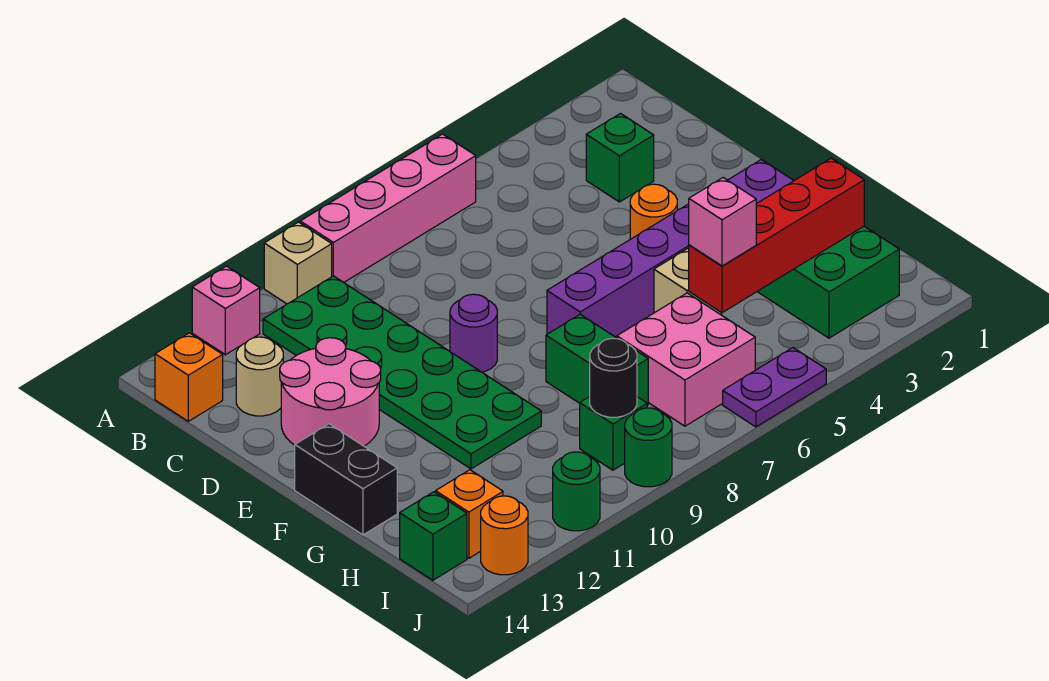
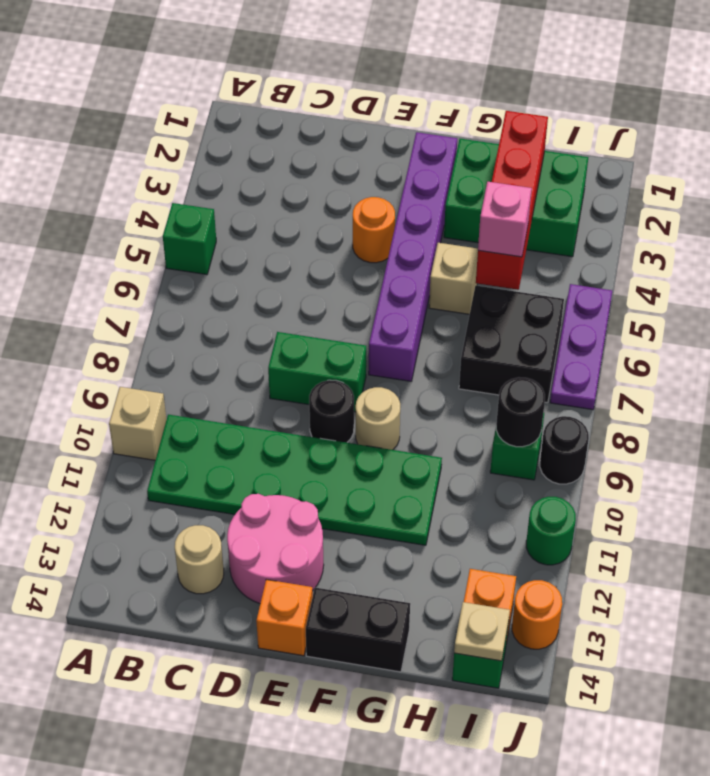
pink 1x4 brick [300,134,476,282] -> none
pink 1x1 brick [192,266,260,355] -> none
orange 1x1 brick [155,333,223,421] -> orange 1x1 brick moved to [256,580,313,656]
green 1x1 brick [586,114,654,202] -> green 1x1 brick moved to [163,203,216,275]
purple 1x1 round brick [450,294,497,372] -> black 1x1 round brick [309,380,354,443]
none -> tan 1x1 round brick [356,387,400,450]
green 1x2 brick [546,314,648,405] -> green 1x2 brick moved to [268,332,366,412]
pink 2x2 brick [617,293,755,426] -> black 2x2 brick [459,286,564,403]
none -> tan 1x1 plate [454,602,510,661]
purple 1x2 plate [723,348,826,427] -> purple 1x3 plate [550,284,612,410]
green 1x1 round brick [625,408,672,487] -> black 1x1 round brick [540,416,589,484]

